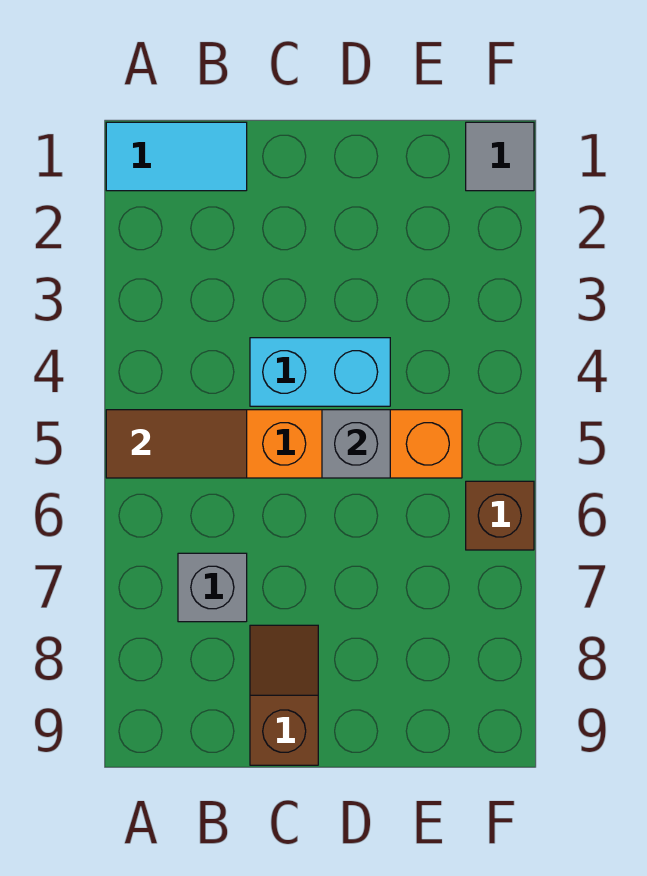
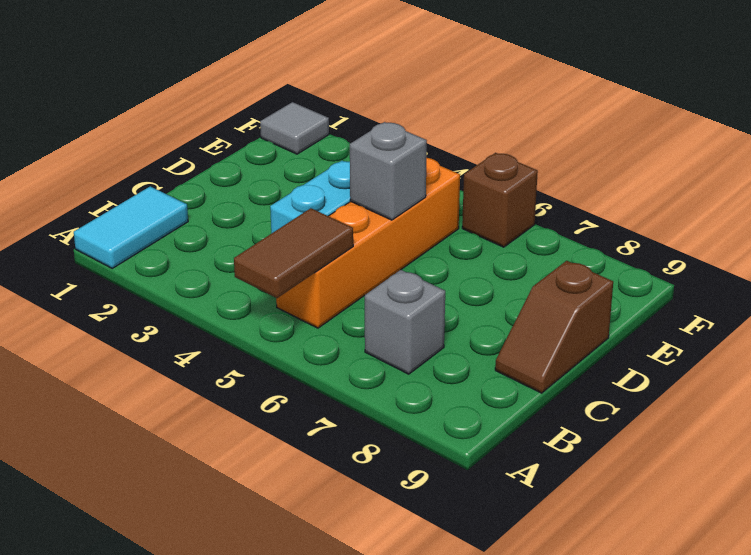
brown 1x2 slope [250,625,318,765] -> brown 1x2 slope turned to [495,261,613,393]

